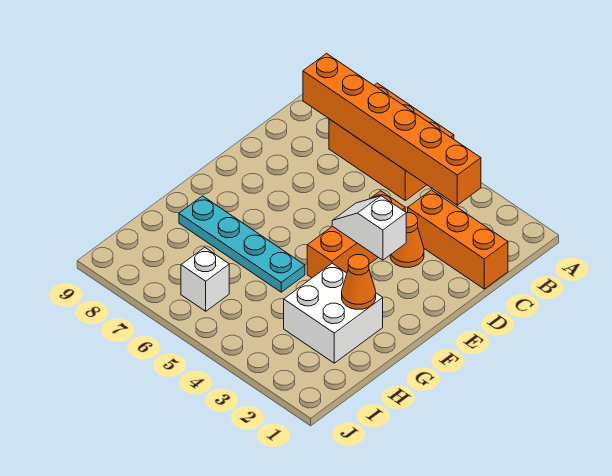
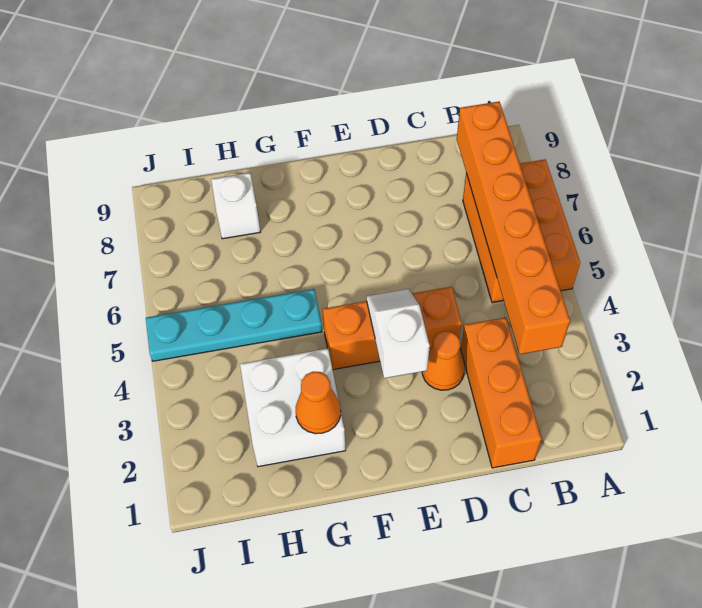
cyan 1x4 plate [179,196,305,292] -> cyan 1x4 plate turned to [146,289,322,361]
white 1x1 brick [181,247,229,311] -> white 1x1 brick moved to [211,173,261,239]

